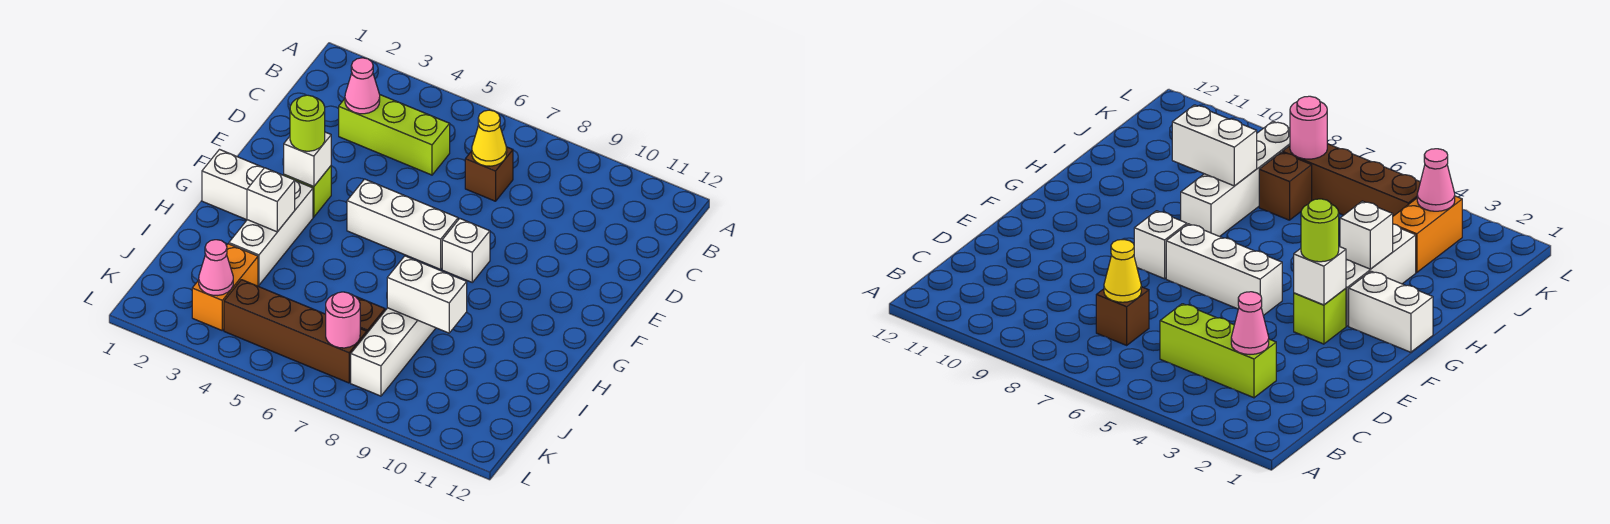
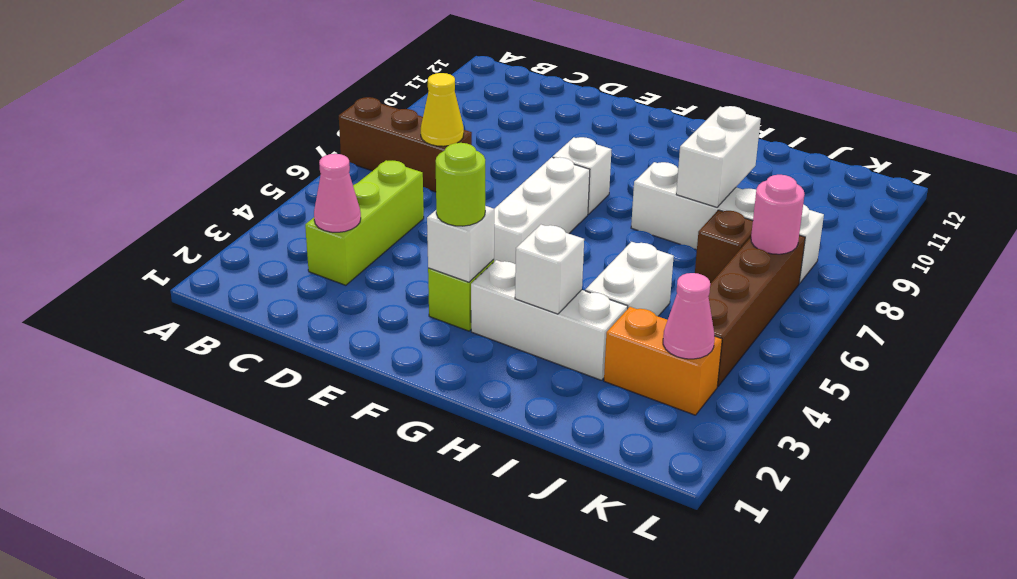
brown 1x1 brick [465,147,513,201] -> brown 1x3 brick [339,97,472,192]
white 1x2 brick [202,150,264,220] -> white 1x2 brick moved to [585,242,674,316]

